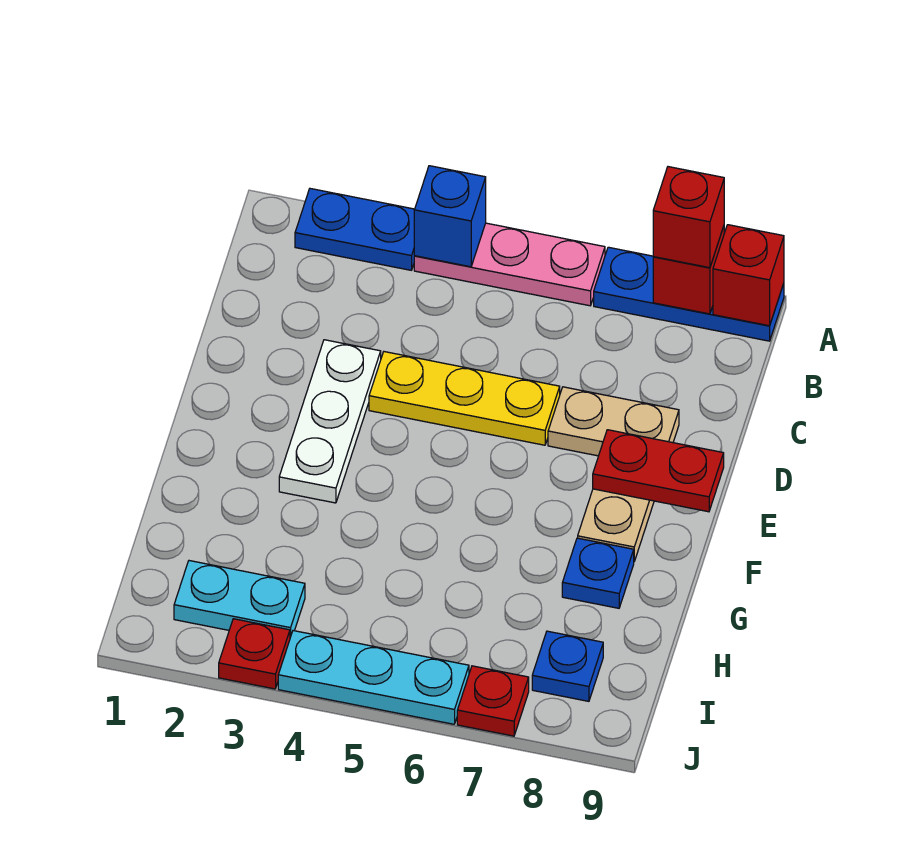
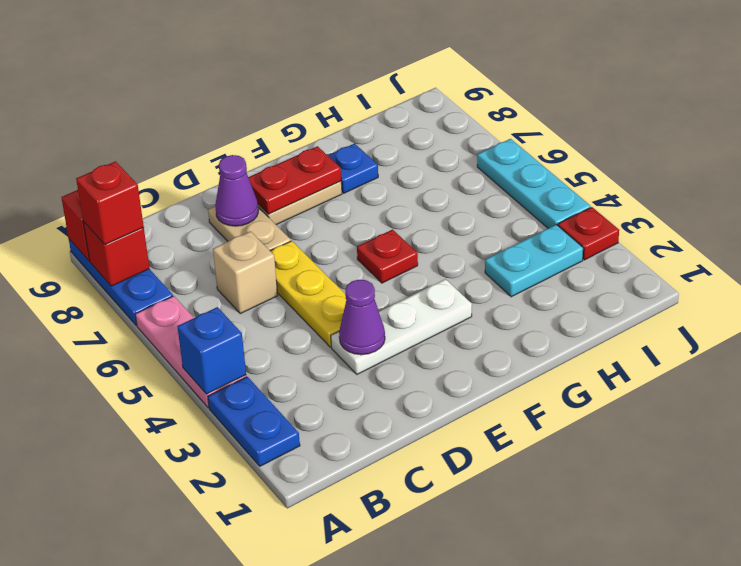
none -> tan 1x1 brick [213,231,278,314]
none -> purple 1x1 cone [339,280,385,355]
none -> purple 1x1 cone [215,155,258,226]
red 1x2 plate [593,430,724,512] -> red 1x2 plate turned to [248,146,341,214]
cyan 1x2 plate [174,561,305,637] -> cyan 1x2 plate turned to [485,225,583,297]
blue 1x1 plate [532,631,603,701] -> none
red 1x1 plate [457,666,529,736] -> red 1x1 plate moved to [357,230,418,283]

